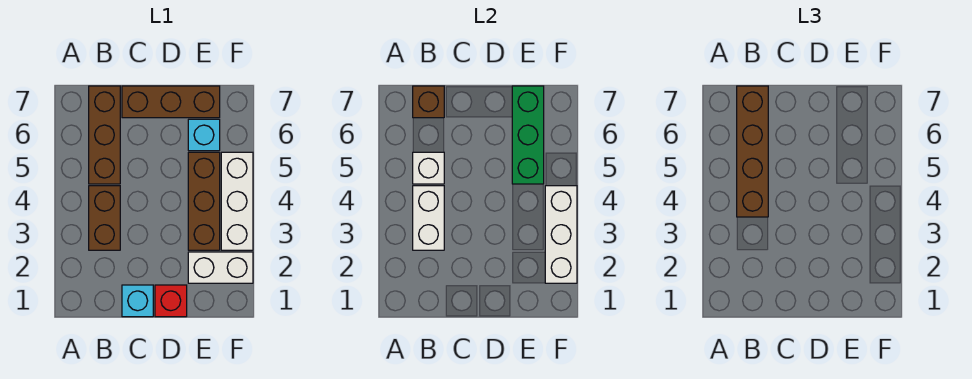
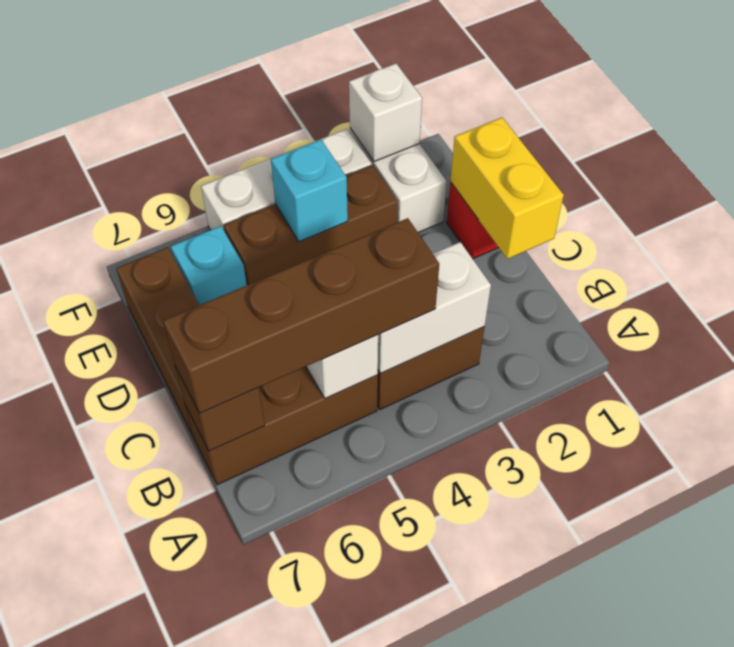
cyan 1x1 brick [122,285,153,317] -> cyan 1x1 brick moved to [271,140,348,242]
none -> yellow 1x2 brick [450,118,564,259]
green 1x3 brick [512,86,544,184] -> none
white 1x3 brick [545,186,577,283] -> white 1x1 brick [349,64,422,162]

